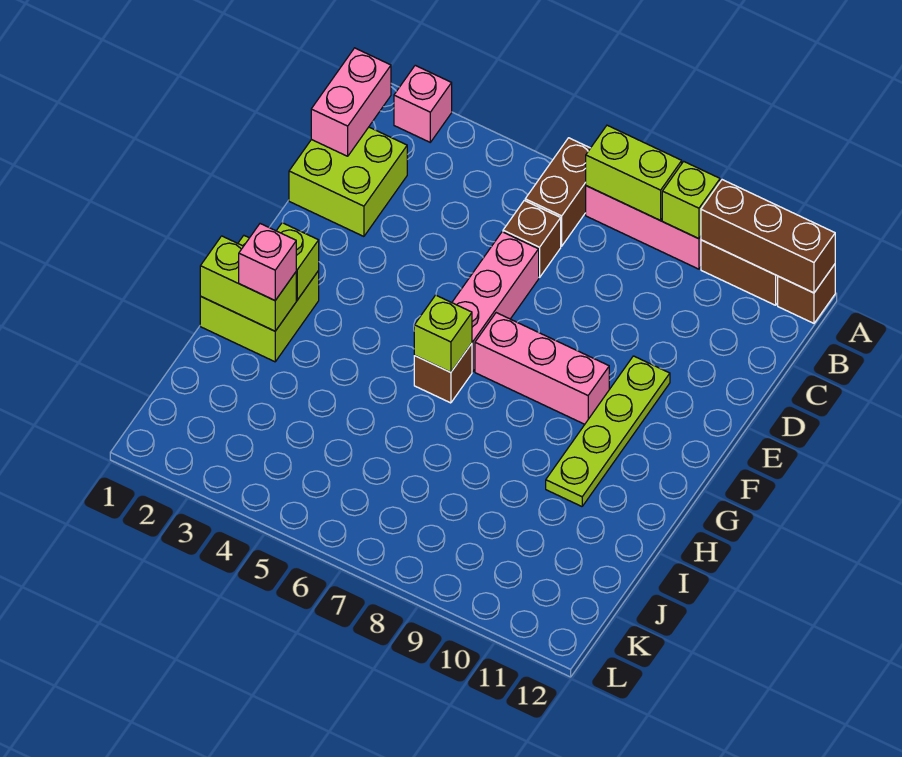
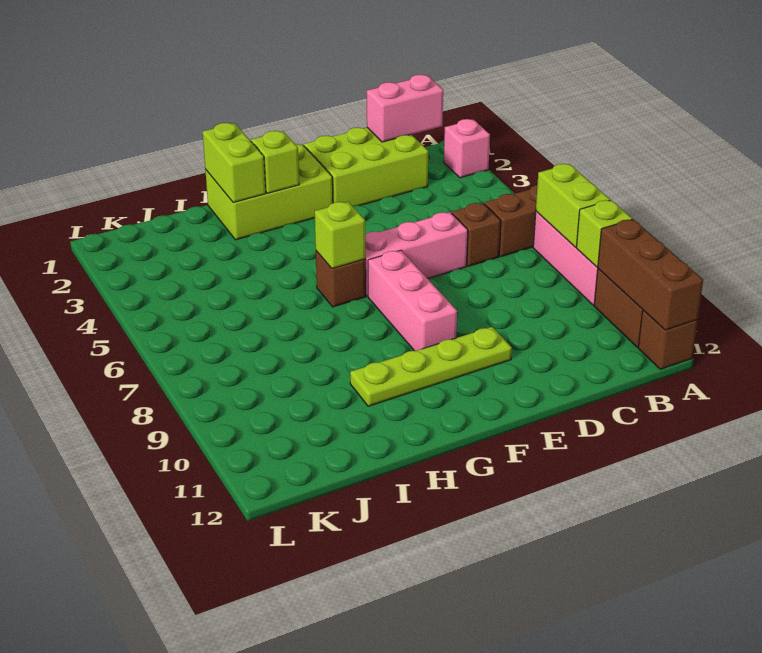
lime 2x2 brick [289,127,407,236] -> lime 2x3 brick [304,127,428,206]
lime 2x2 brick [200,236,319,362] -> lime 2x3 brick [205,144,333,240]
pink 1x1 brick [239,224,296,300] -> none

